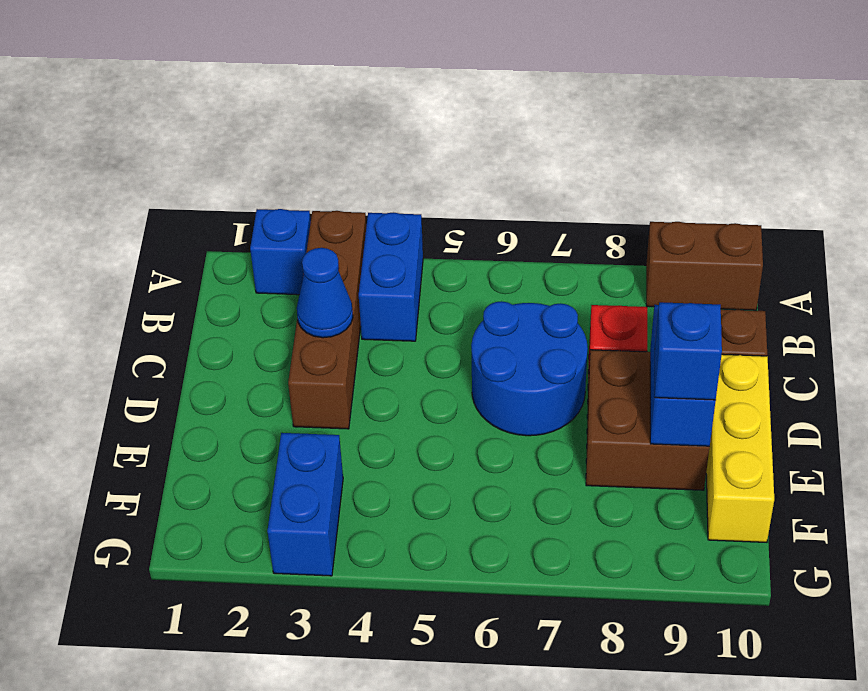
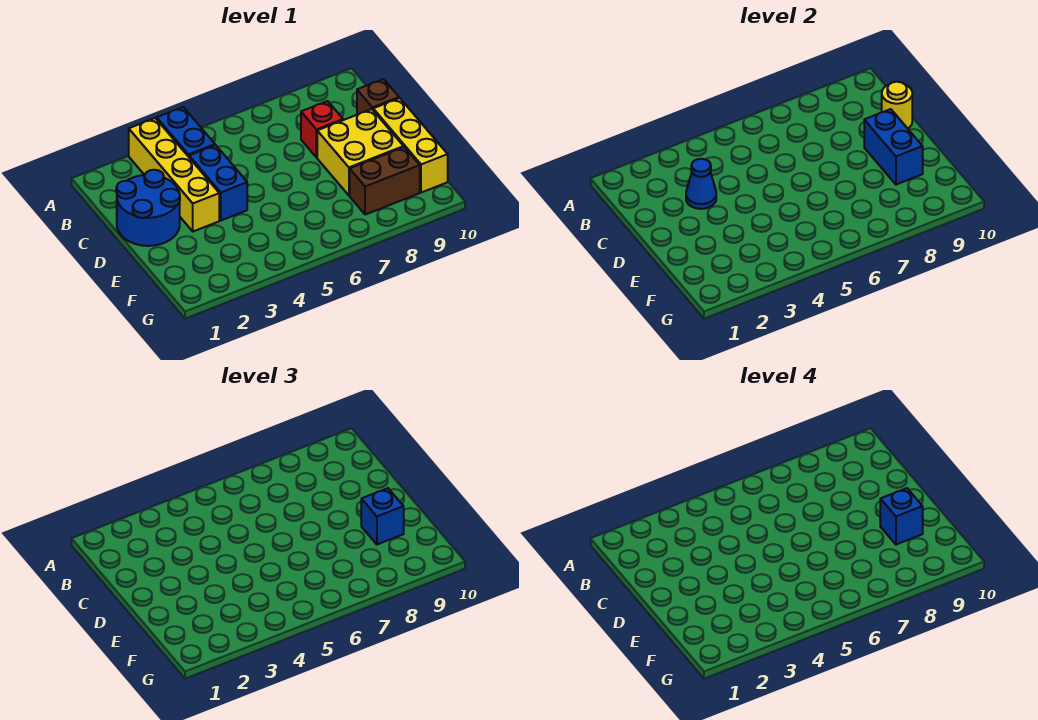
blue 1x1 brick [250,209,311,295] -> blue 1x1 brick moved to [880,488,923,545]
brown 1x4 brick [288,211,366,429] -> yellow 1x4 brick [129,118,219,231]
brown 1x2 brick [646,222,763,310] -> brown 1x2 brick moved to [350,147,420,215]
blue 2x2 round brick [471,301,588,436] -> blue 2x2 round brick moved to [116,170,180,246]
none -> yellow 1x1 round brick [882,82,912,128]
brown 2x2 brick [586,350,710,490] -> yellow 2x2 brick [317,109,404,196]
blue 1x2 brick [267,433,343,576] -> blue 1x2 brick moved to [189,145,247,220]

